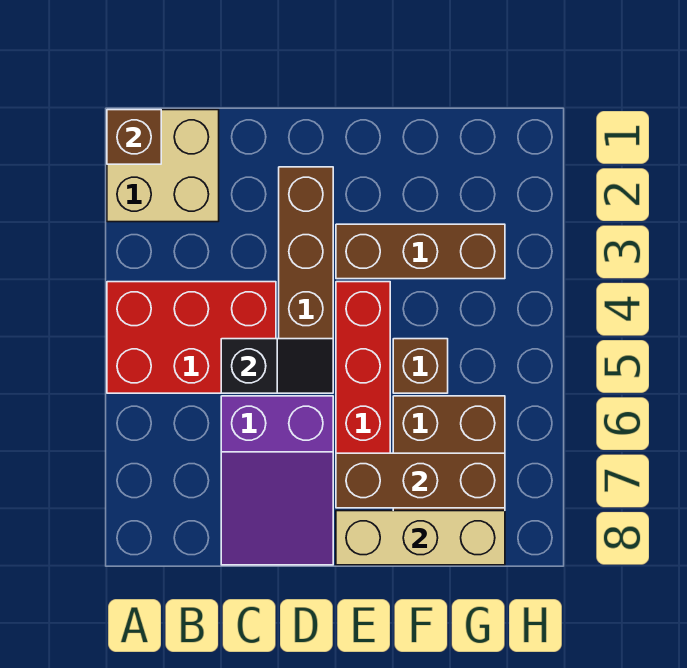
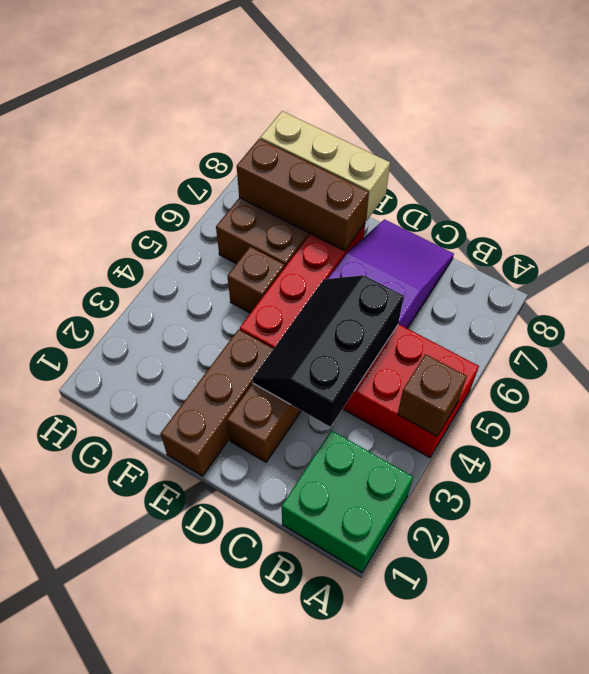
tan 2x2 brick [107,110,219,222] -> green 2x2 brick [282,430,413,573]
brown 1x1 brick [107,110,161,164] -> brown 1x1 brick moved to [398,354,467,436]
black 1x2 slope [221,339,333,393] -> black 2x3 slope [252,275,404,427]
brown 1x3 brick [336,224,505,279] -> brown 1x3 brick turned to [161,330,273,476]

